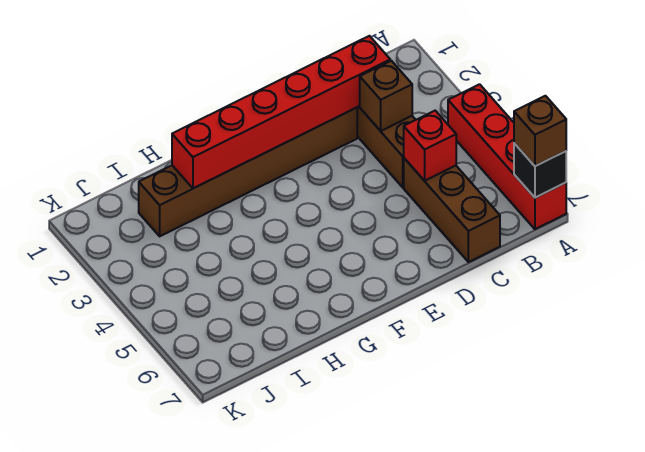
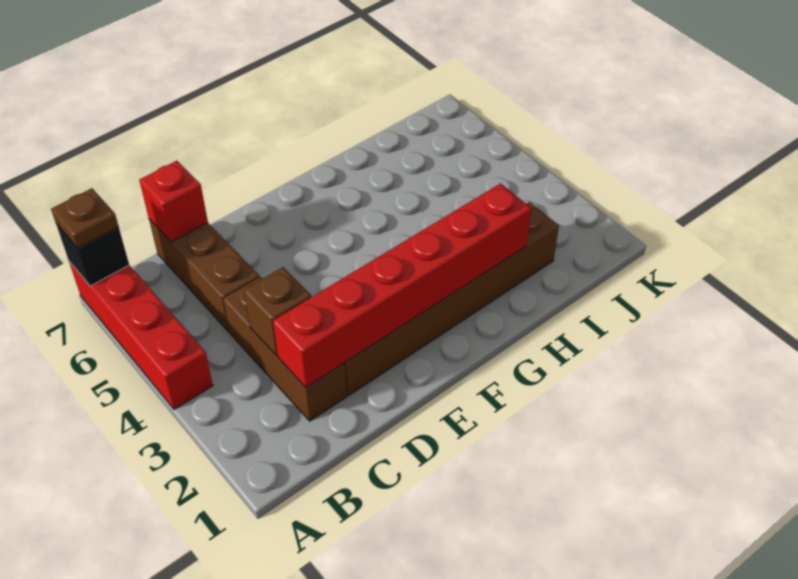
brown 1x1 brick [514,96,566,166] -> brown 1x1 plate [51,188,119,248]
red 1x1 brick [404,111,456,181] -> red 1x1 brick moved to [139,161,208,242]

